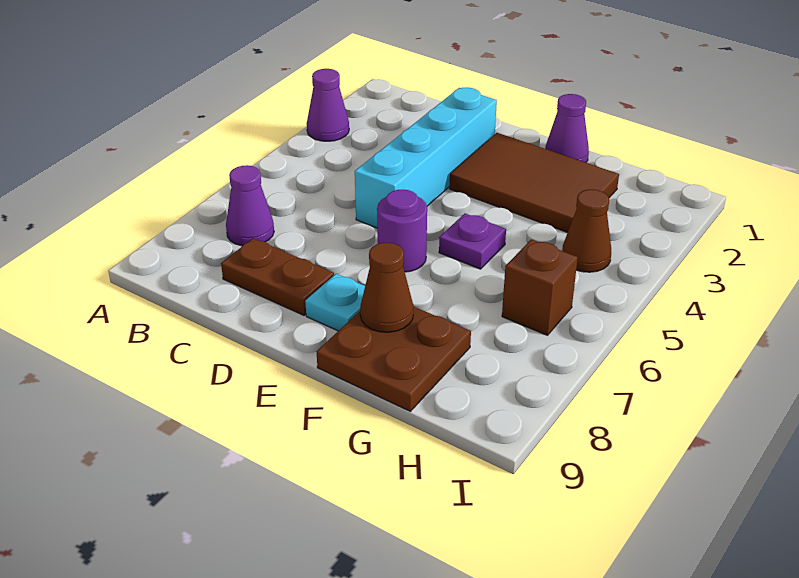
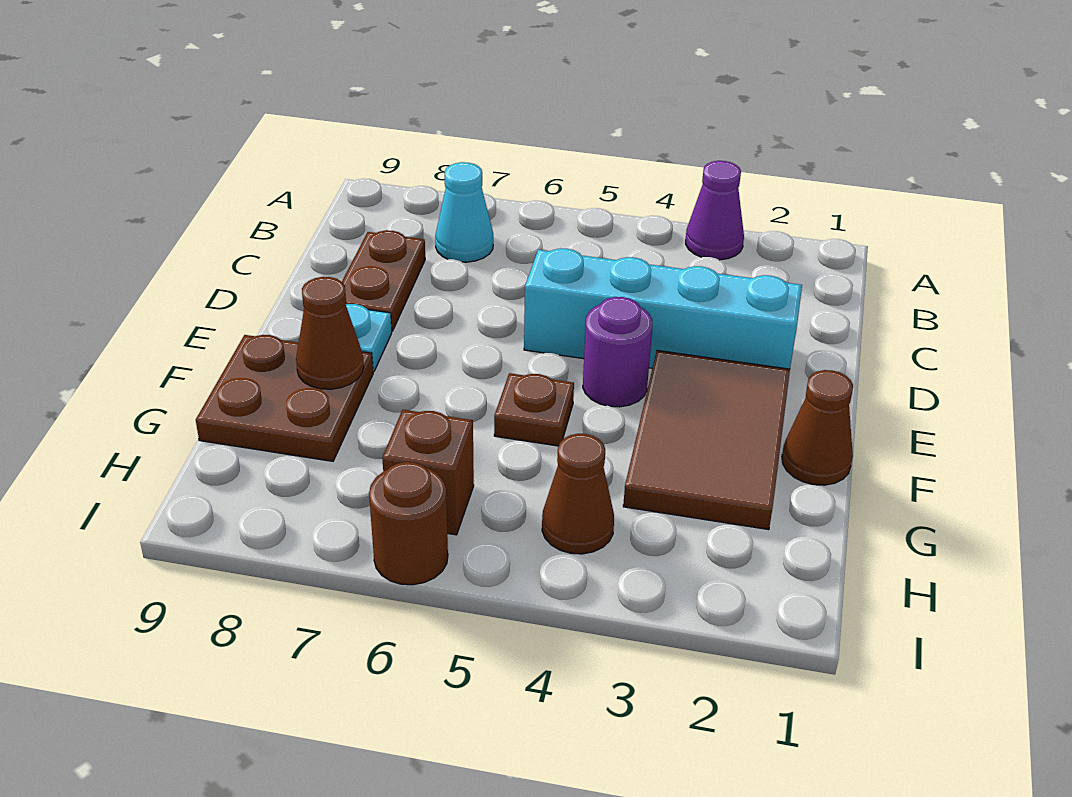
purple 1x1 cone [226,165,274,246] -> cyan 1x1 cone [435,162,493,262]
purple 1x1 round brick [377,190,427,272] -> purple 1x1 round brick moved to [583,297,652,407]
purple 1x1 cone [545,94,589,163] -> brown 1x1 cone [782,370,853,485]
purple 1x1 plate [439,214,506,269] -> brown 1x1 plate [494,373,574,446]
none -> brown 1x1 round brick [369,462,448,585]

